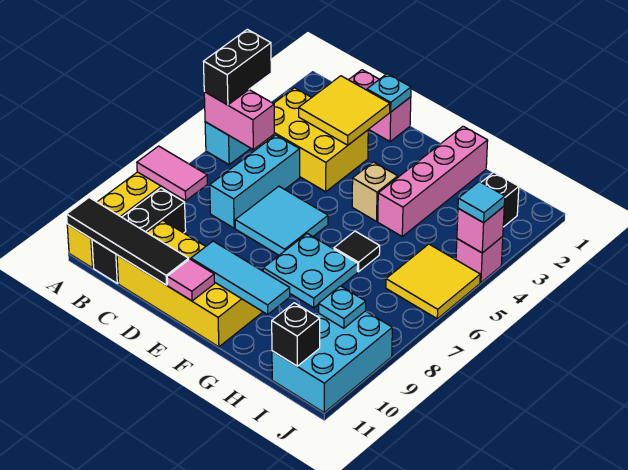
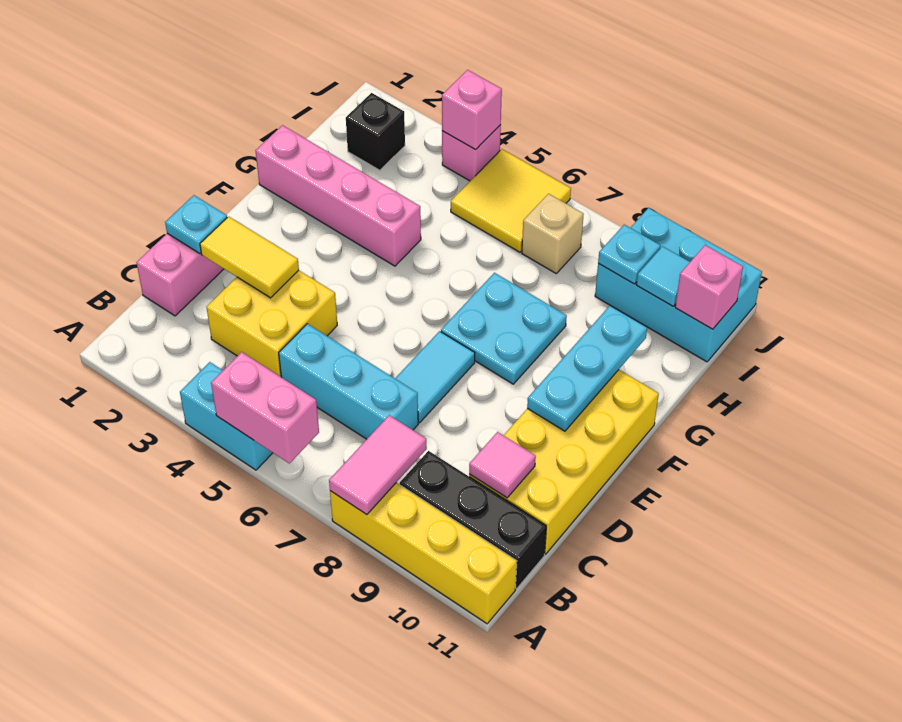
black 1x2 brick [203,29,271,105] -> none
pink 1x2 brick [204,90,274,150] -> pink 1x2 brick turned to [211,352,319,463]
black 1x4 tile [67,198,189,285] -> none
yellow 2x3 brick [254,88,368,192] -> yellow 2x2 brick [206,270,337,377]
yellow 2x2 tile [299,76,390,145] -> yellow 1x2 tile [200,216,299,298]
cyan 2x2 tile [235,186,328,255] -> cyan 1x2 tile [395,331,475,423]
cyan 1x3 tile [191,241,290,314] -> cyan 1x3 plate [527,306,647,431]
pink 1x1 tile [167,259,215,301] -> pink 1x1 tile moved to [469,432,536,498]
tan 1x1 brick [352,162,398,221] -> tan 1x1 brick moved to [522,194,584,273]
black 1x1 tile [334,231,380,272] -> none
black 1x1 brick [272,303,320,366] -> pink 1x1 brick [675,245,743,329]
cyan 1x1 tile [458,182,505,223] -> cyan 1x1 tile moved to [636,246,690,306]

